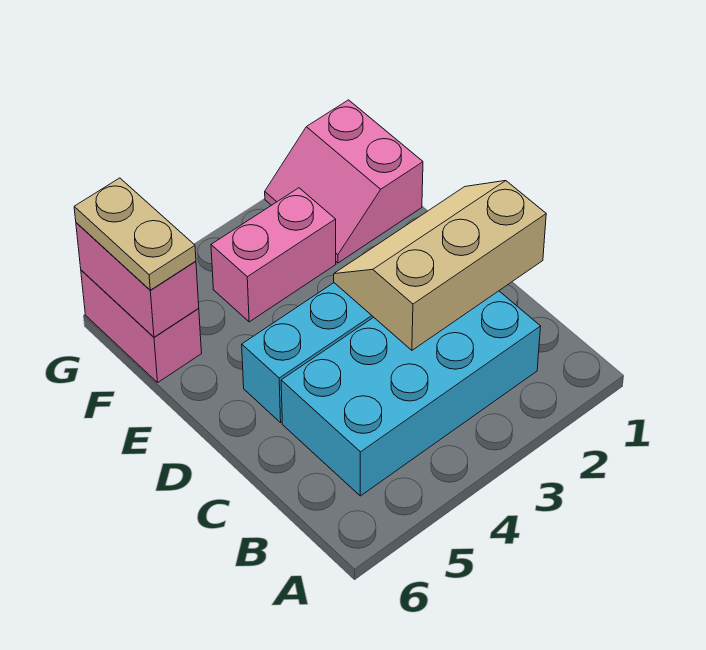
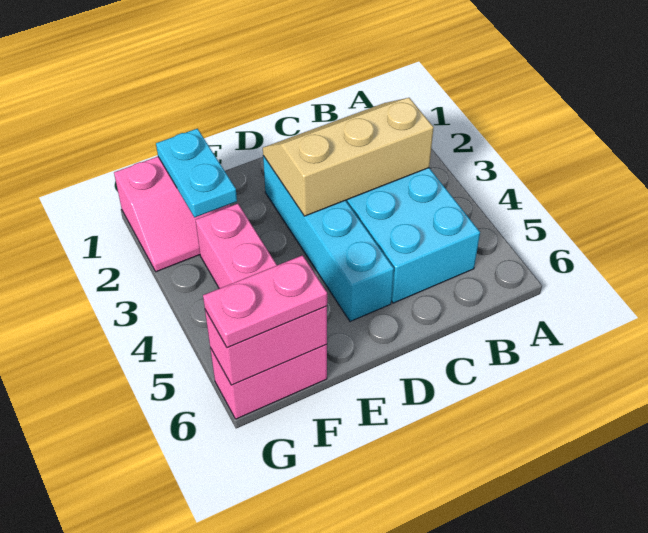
tan 2x3 slope [334,181,546,350] -> tan 2x3 slope turned to [263,98,434,216]
none -> cyan 1x2 plate [156,129,237,217]
tan 1x2 plate [74,178,196,290] -> pink 1x2 plate [203,255,327,348]

